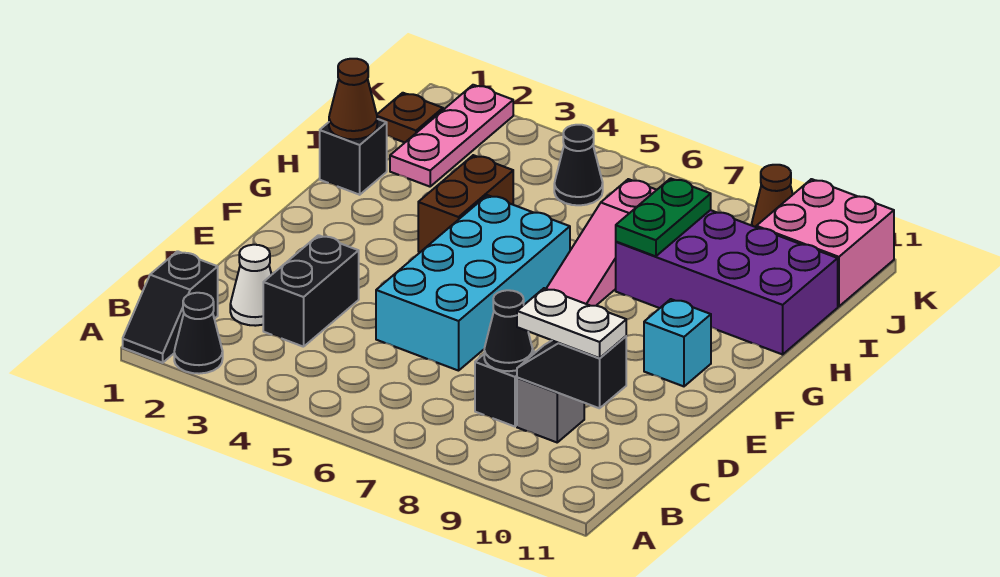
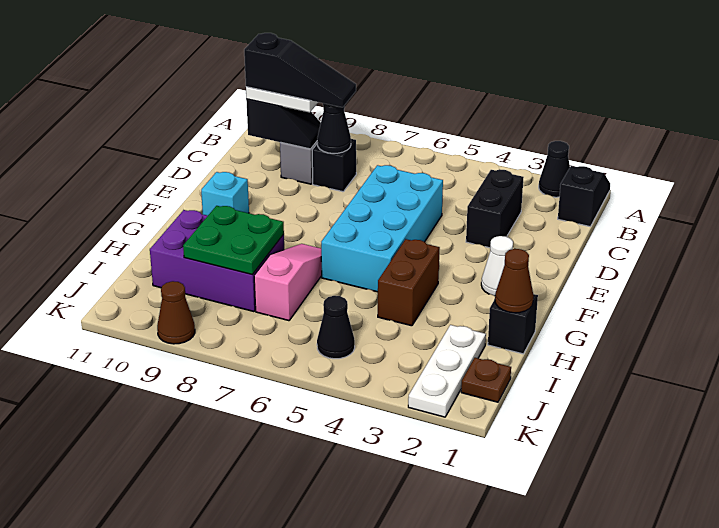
white 1x1 cone [230,245,272,326] -> white 1x1 cone moved to [481,236,513,296]
none -> black 1x3 slope [244,33,356,107]
purple 2x4 brick [616,210,838,354] -> purple 2x3 brick [150,210,284,312]
green 1x2 plate [616,178,711,256] -> green 2x2 plate [183,206,284,274]
pink 1x3 plate [390,85,513,187] -> white 1x3 plate [408,325,486,417]
pink 2x2 brick [756,179,894,306] -> none

